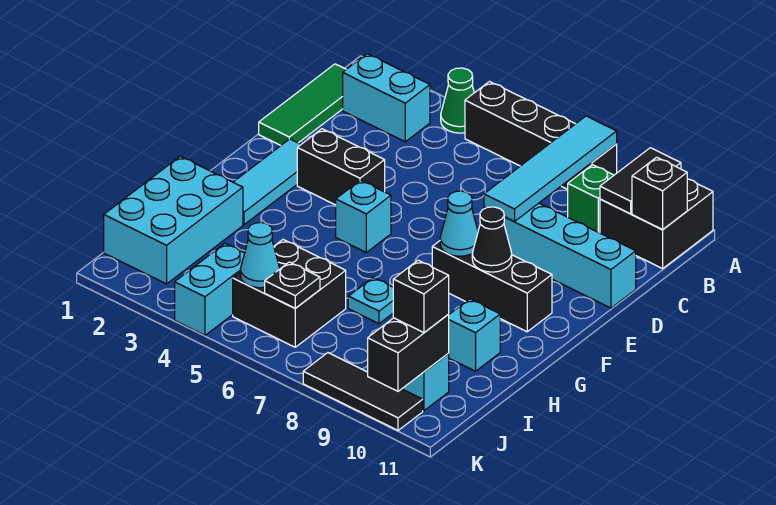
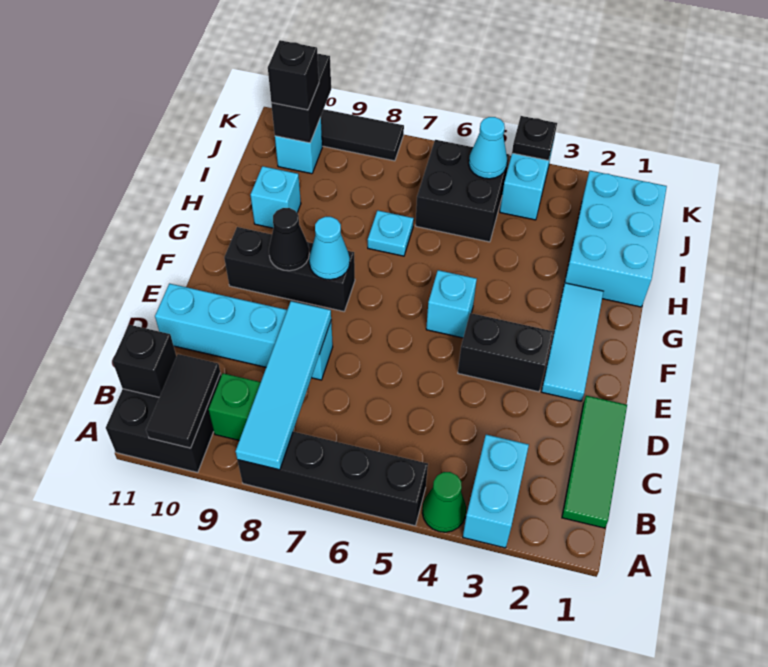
cyan 1x2 brick [343,54,430,142] -> cyan 1x2 brick turned to [463,435,529,548]
black 1x1 plate [265,262,320,308] -> black 1x1 plate moved to [512,116,557,160]

